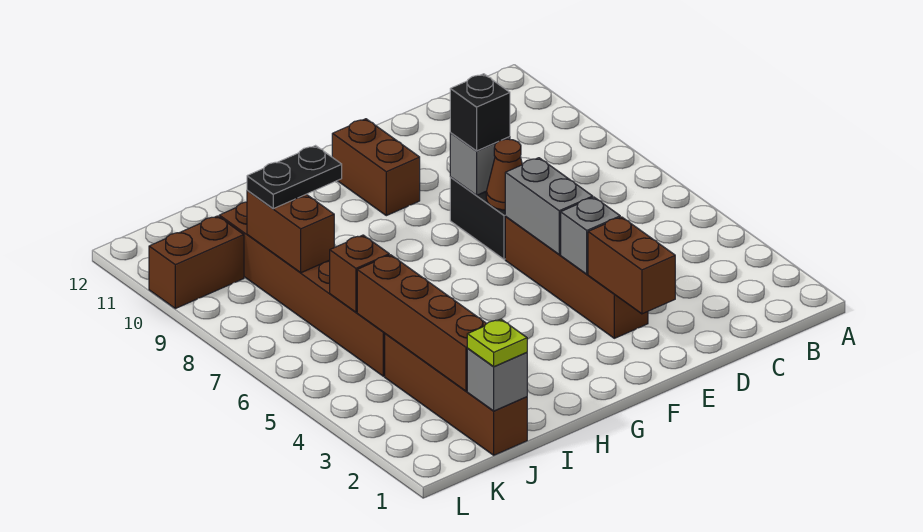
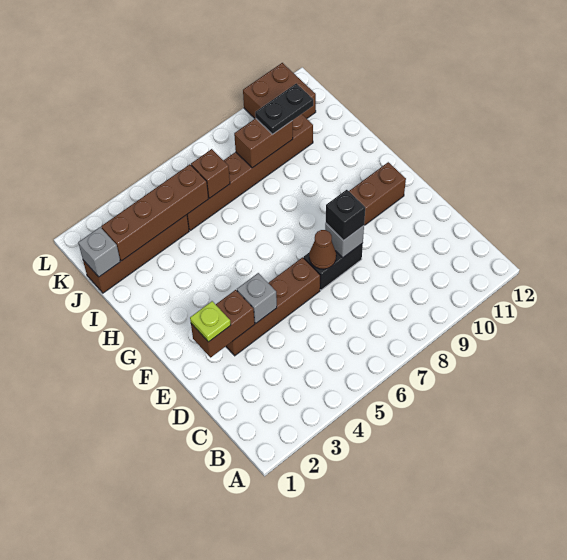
grey 1x2 brick [505,158,593,254] -> none
black 1x2 plate [247,146,342,209] -> black 1x2 plate turned to [255,83,313,135]
lime 1x1 plate [467,319,527,367] -> lime 1x1 plate moved to [190,301,231,342]
brown 1x2 brick [149,216,244,309] -> brown 2x2 brick [243,63,316,119]

